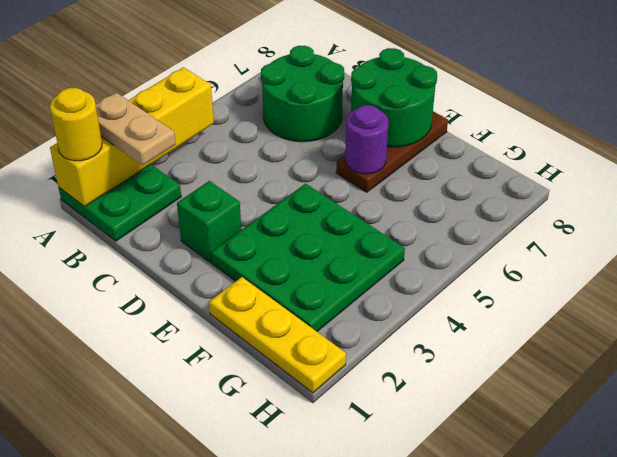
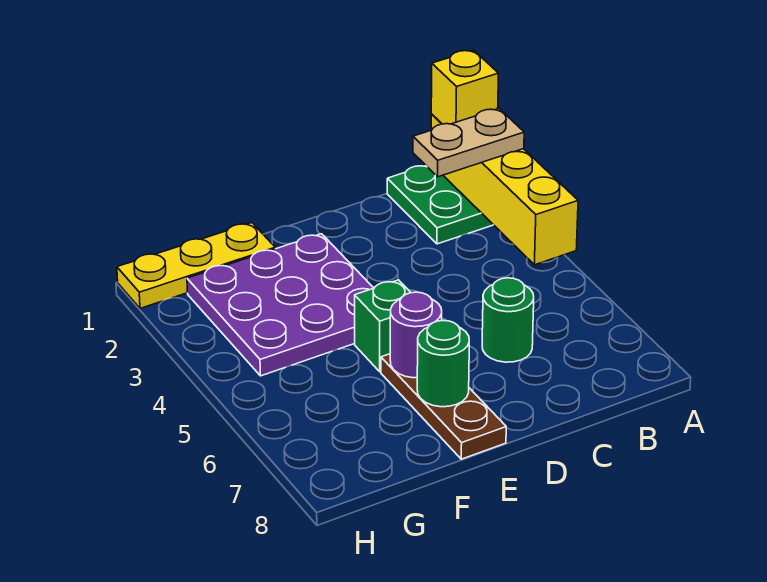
yellow 1x1 round brick [50,88,102,161] -> yellow 1x1 brick [431,50,499,124]
green 2x2 round brick [261,46,344,142] -> green 1x1 round brick [482,278,534,362]
green 1x1 brick [177,181,241,263] -> green 1x1 brick moved to [355,280,411,372]
green 2x2 round brick [351,48,437,147] -> green 1x1 round brick [417,321,469,407]
green 3x3 plate [211,184,405,331] -> purple 3x3 plate [187,234,373,376]

